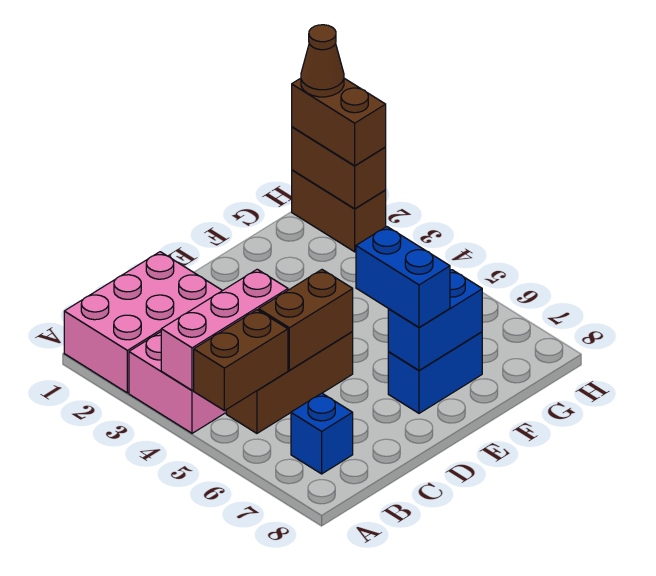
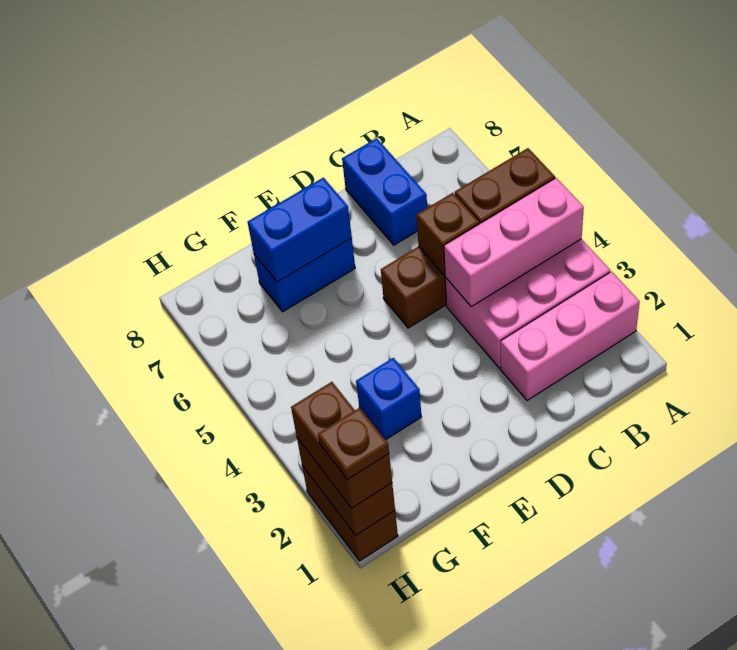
pink 2x3 brick [64,252,222,393] -> pink 1x3 brick [500,271,640,400]
blue 1x1 brick [291,393,353,474] -> blue 1x1 brick moved to [356,358,421,440]
brown 1x2 brick [259,270,353,370] -> brown 1x1 brick [417,193,479,275]
blue 1x2 brick [356,227,450,327] -> blue 1x2 brick moved to [342,138,427,245]
brown 1x1 cone [301,25,344,97] -> brown 1x1 plate [318,408,389,480]

